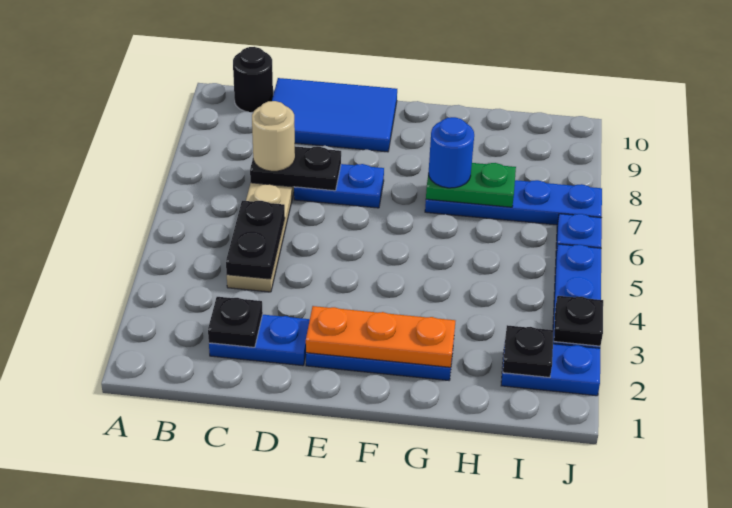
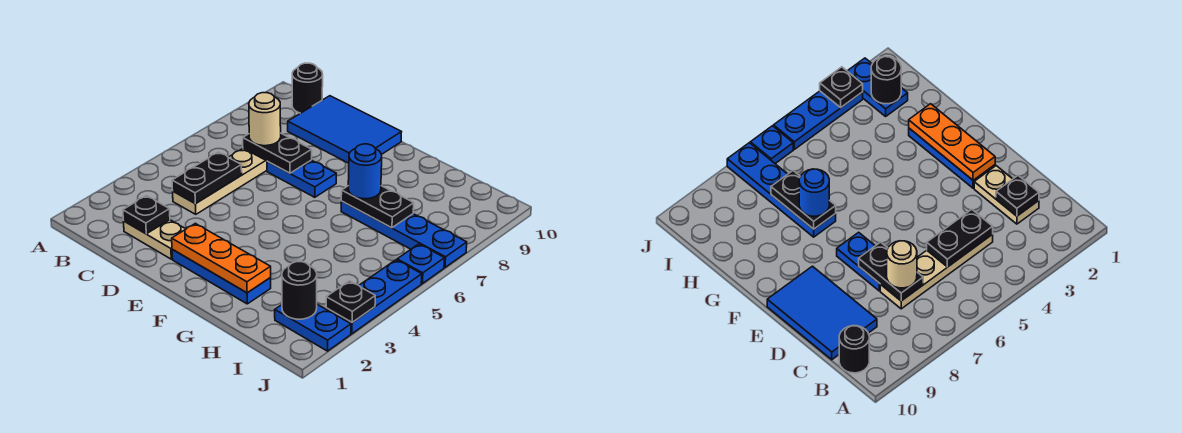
blue 1x2 plate [209,315,310,366] -> tan 1x2 plate [123,220,186,259]
green 1x2 plate [426,163,516,207] -> black 1x2 plate [341,186,414,228]
black 1x1 plate [503,325,554,377] -> black 1x1 round brick [282,262,317,319]

